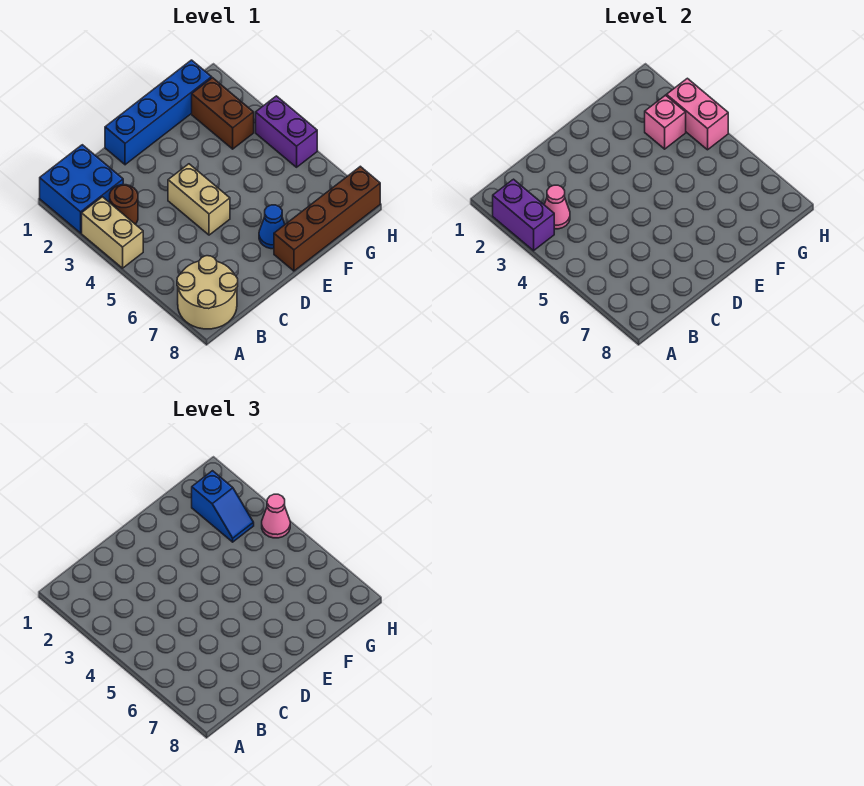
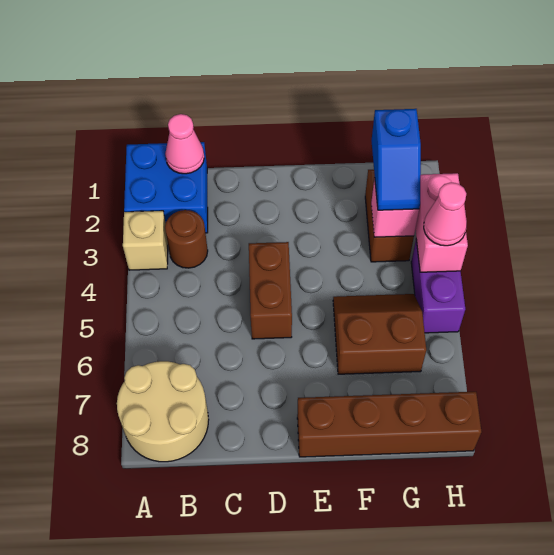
purple 1x2 brick [493,179,554,251] -> none
tan 1x2 brick [82,197,143,268] -> tan 1x1 brick [123,211,168,270]
pink 1x1 cone [544,185,570,229] -> pink 1x1 cone moved to [165,114,204,174]
blue 1x4 brick [105,60,212,165] -> none
tan 1x2 brick [168,164,230,235] -> brown 1x2 brick [249,242,292,339]
blue 1x1 cone [259,205,285,249] -> none
none -> brown 2x2 slope [333,294,426,374]

